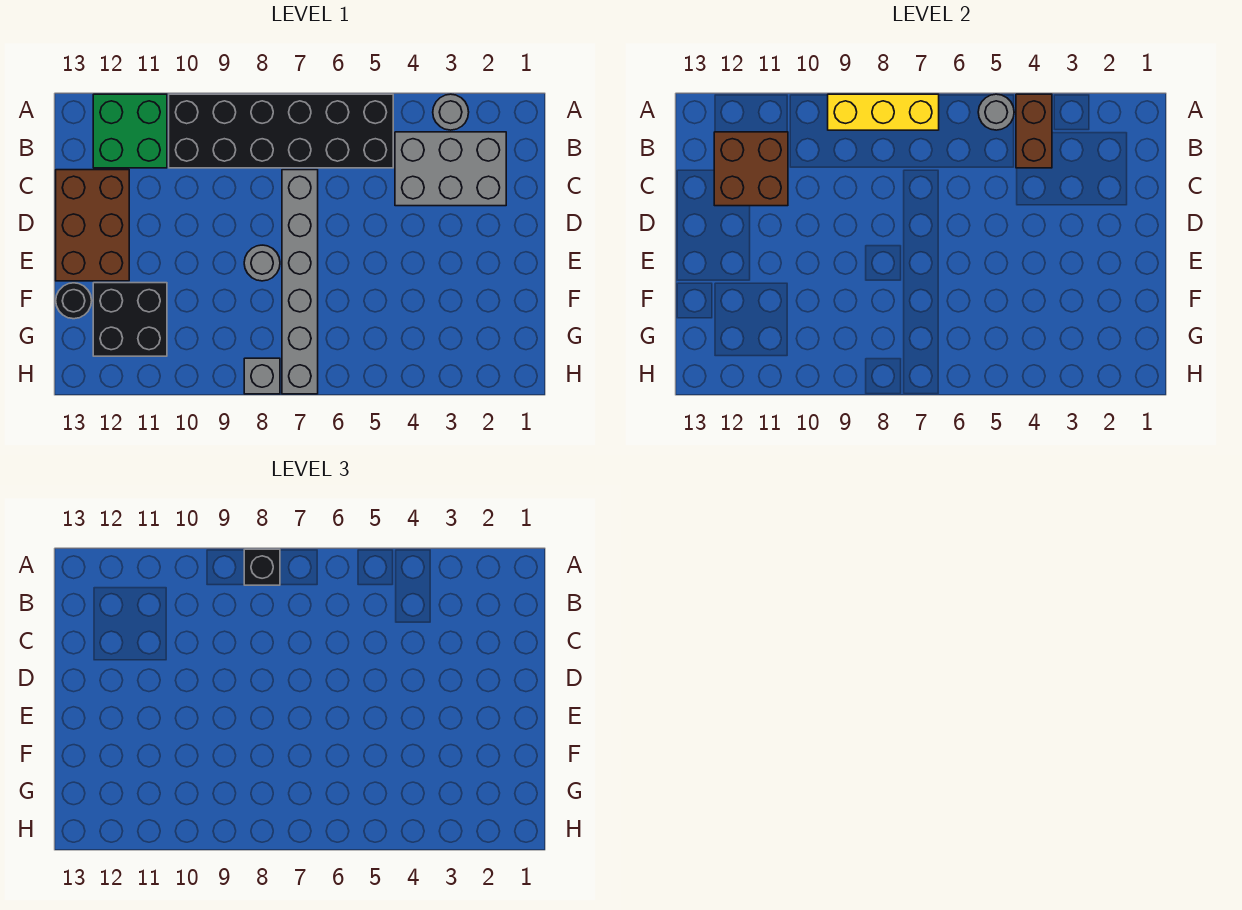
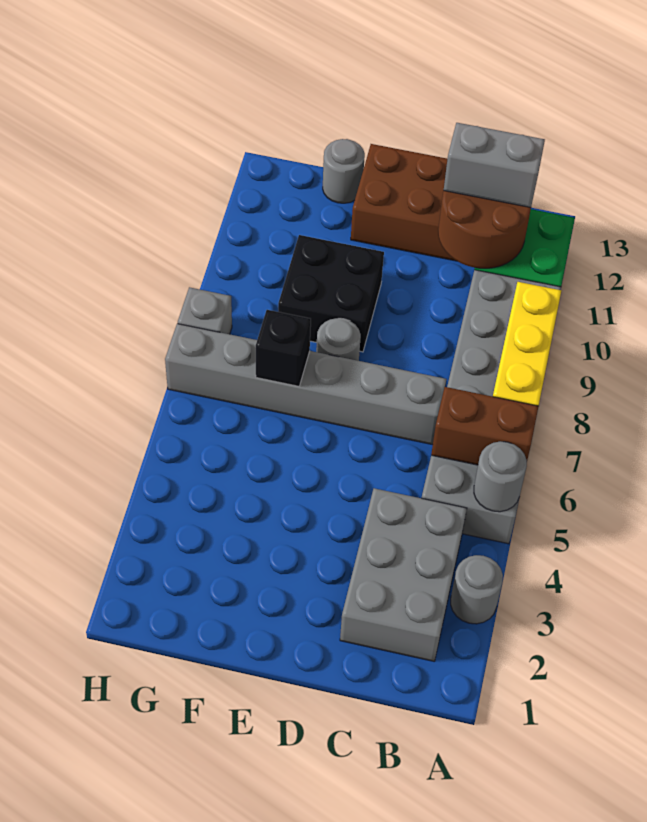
brown 1x2 brick [1016,94,1052,168] -> brown 1x2 brick moved to [431,387,539,465]
black 2x6 brick [169,94,393,168] -> grey 2x6 brick [422,270,561,544]
black 1x1 brick [244,549,280,585] -> black 1x1 brick moved to [256,310,311,386]
brown 2x2 brick [714,132,788,206] -> brown 2x2 round brick [438,191,531,268]
none -> grey 1x2 brick [444,123,545,207]
black 2x2 brick [93,283,167,356] -> black 2x2 brick moved to [278,235,384,352]
black 1x1 round brick [56,283,92,319] -> grey 1x1 round brick [323,139,365,203]

